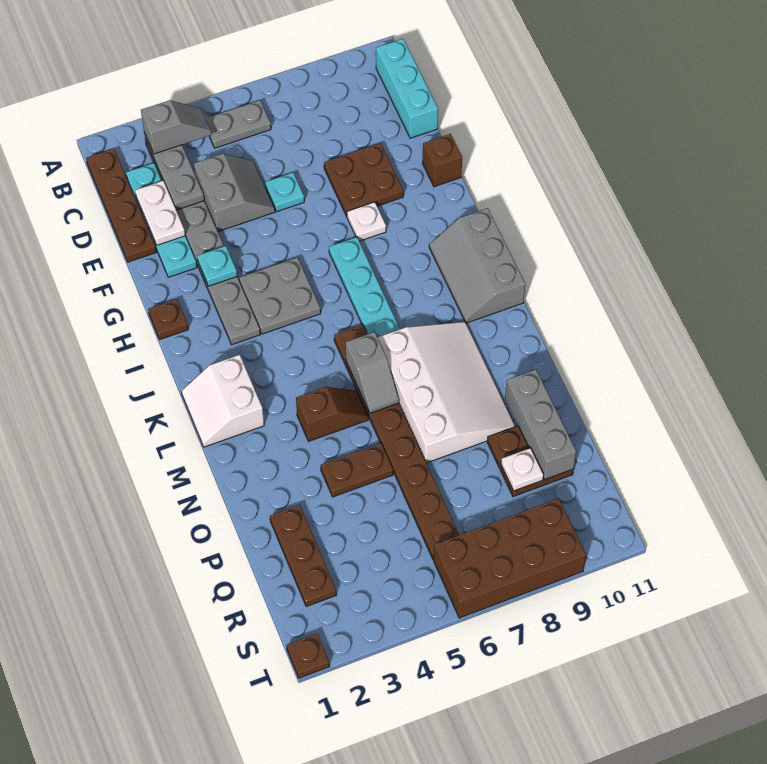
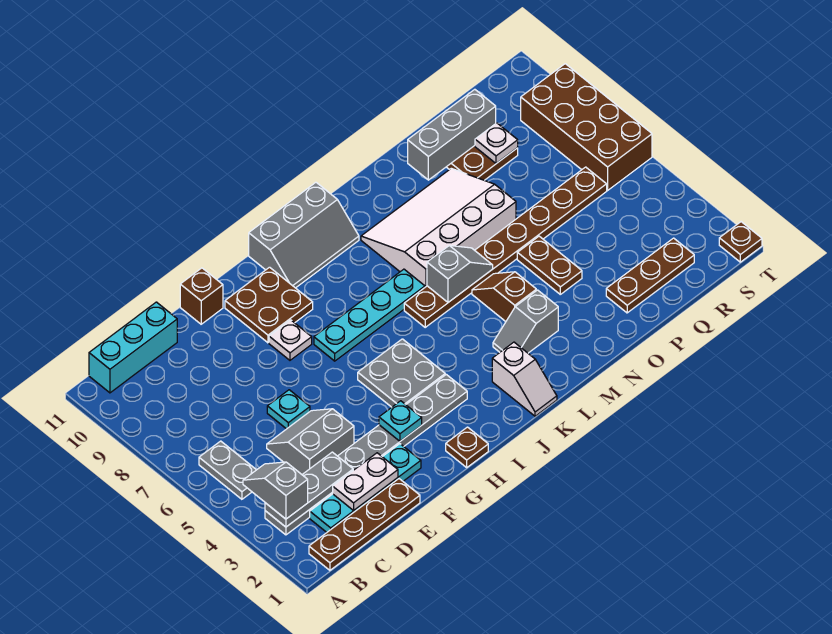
brown 2x2 plate [324,143,404,216] -> brown 2x2 plate moved to [225,267,313,343]
white 2x2 slope [181,355,264,447] -> white 1x2 slope [492,342,557,416]
none -> grey 1x2 slope [493,290,558,353]

